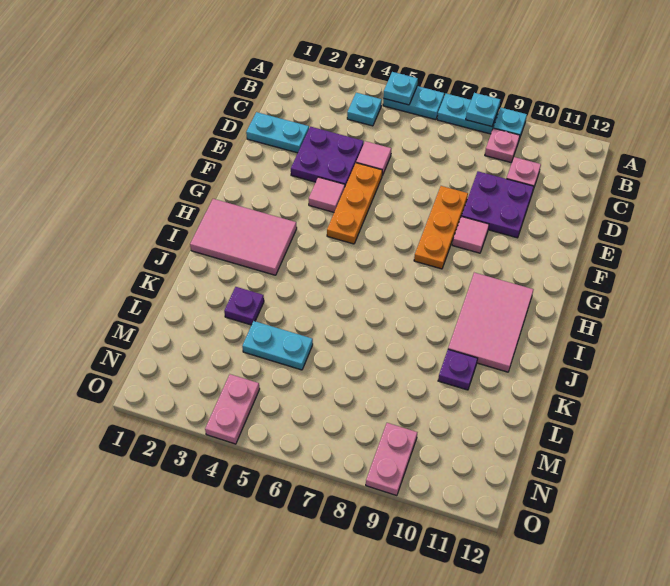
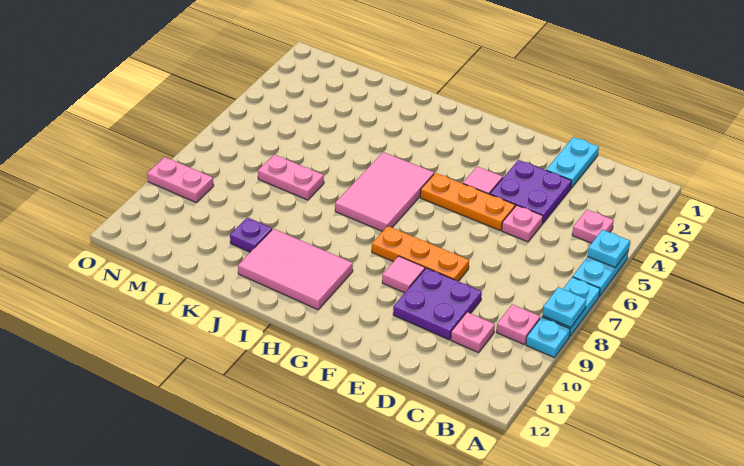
cyan 1x1 plate [347,93,382,126] -> pink 1x1 plate [572,210,614,243]
pink 1x1 tile [356,141,391,176] -> pink 1x1 plate [502,205,543,242]
pink 2x3 tile [190,199,297,275] -> pink 2x3 tile moved to [335,152,434,231]
purple 1x1 plate [224,287,264,325] -> none
cyan 1x2 plate [242,321,313,370] -> none
pink 1x2 plate [205,374,260,444] -> pink 1x2 plate moved to [258,155,324,200]

